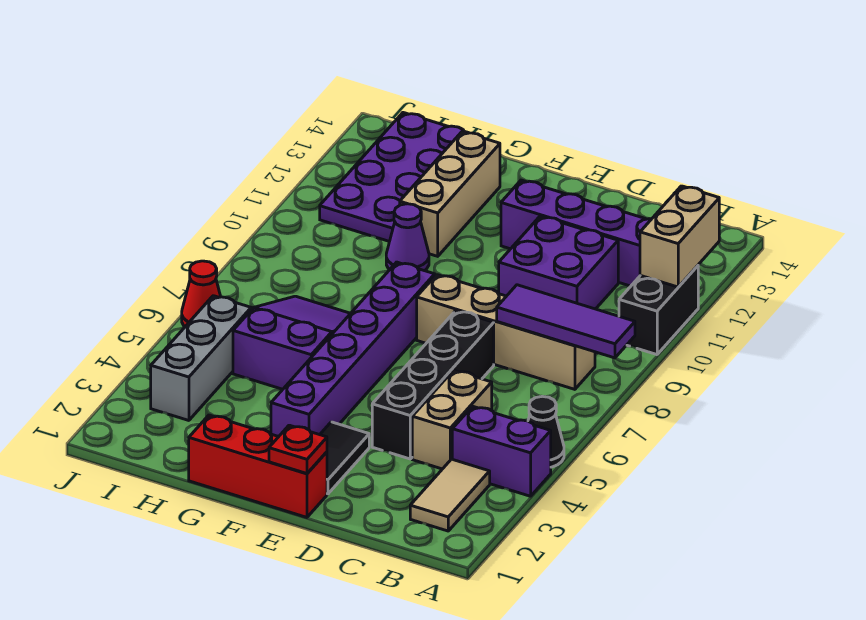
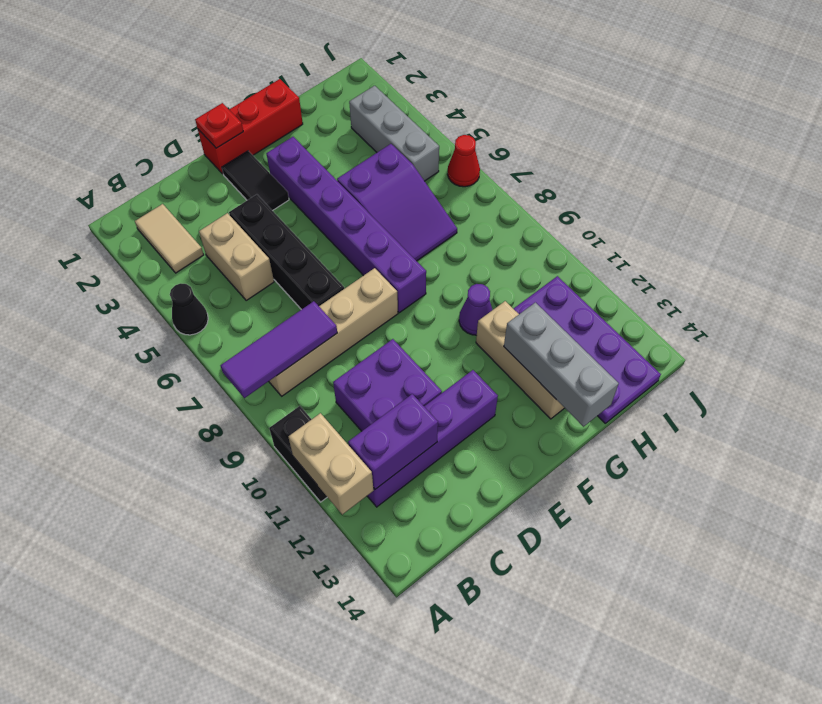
purple 1x2 brick [452,406,551,496] -> purple 1x2 brick moved to [348,394,438,489]
none -> grey 1x3 brick [504,302,619,427]

